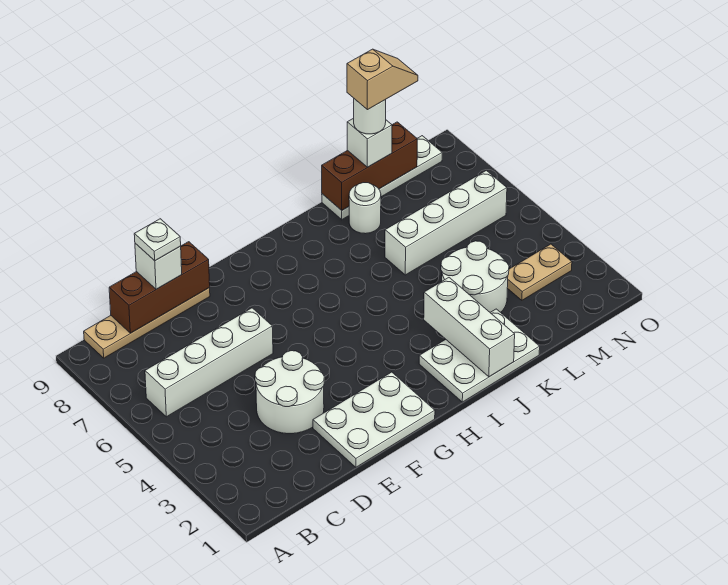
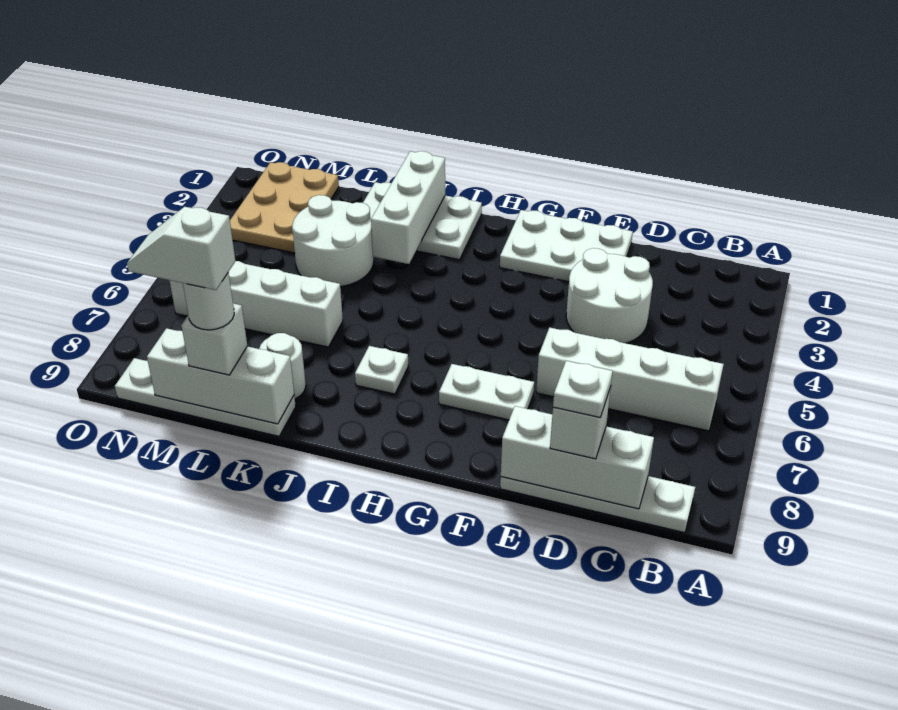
tan 1x4 plate [84,288,210,358] -> white 1x4 plate [500,476,695,533]
brown 1x3 brick [109,242,210,333] -> white 1x3 brick [501,406,654,509]
none -> white 1x2 plate [439,364,534,420]
none -> white 1x1 plate [355,346,408,394]
brown 1x3 brick [322,122,417,210] -> white 1x3 brick [147,328,294,424]
tan 1x2 slope [347,49,418,110] -> white 1x2 slope [127,207,235,290]
tan 1x2 plate [507,244,572,300] -> tan 2x3 plate [230,162,339,253]

